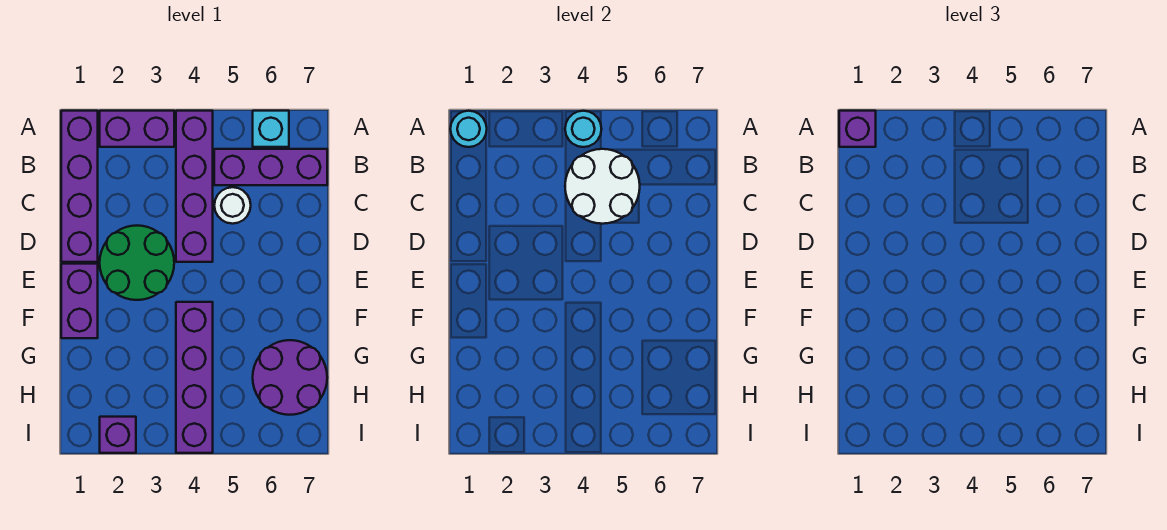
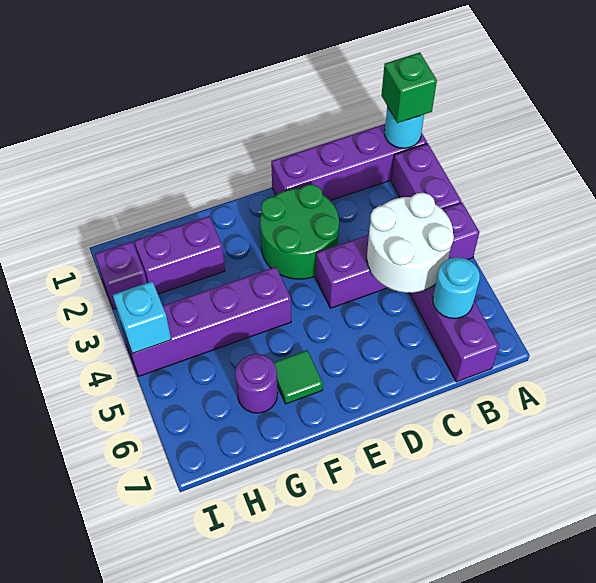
purple 1x1 brick [839,111,876,147] -> green 1x1 brick [381,53,437,123]
cyan 1x1 round brick [565,111,601,147] -> cyan 1x1 round brick moved to [433,257,480,319]
cyan 1x1 brick [253,111,289,147] -> cyan 1x1 brick moved to [113,281,171,354]
white 1x1 round brick [214,187,251,224] -> none
purple 1x2 brick [61,264,98,338] -> purple 1x2 brick moved to [134,216,225,294]
none -> green 1x1 tile [273,350,323,404]
purple 2x2 round brick [253,340,327,415] -> purple 1x1 round brick [235,354,278,413]

